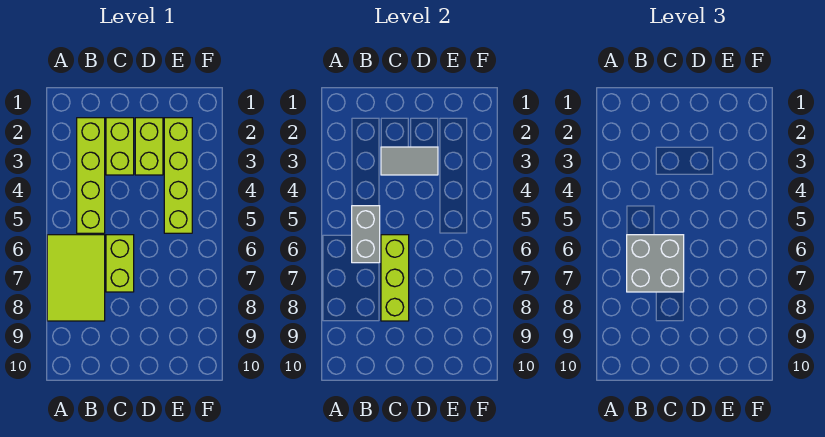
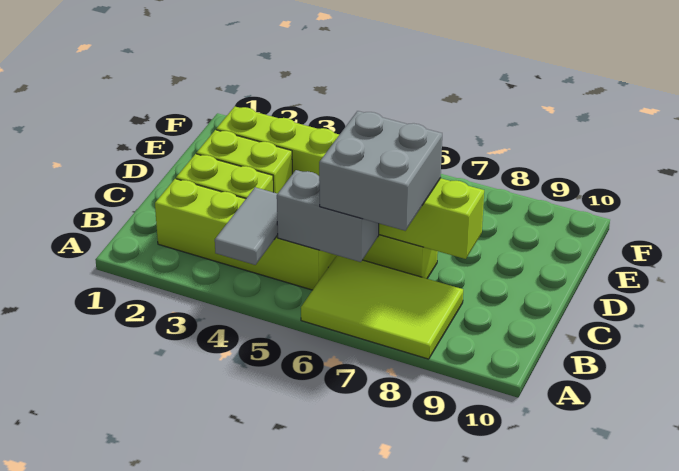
grey 1x2 tile [381,147,438,175] -> grey 1x2 tile moved to [215,187,278,265]

